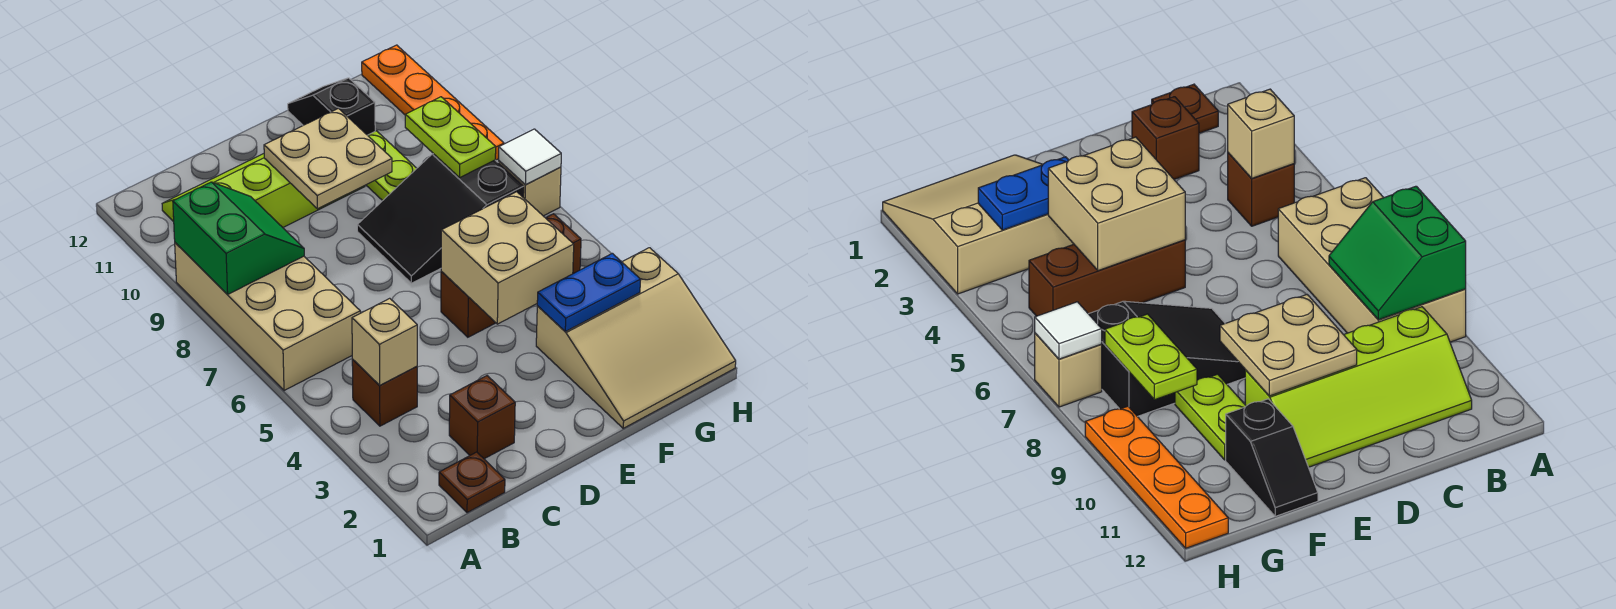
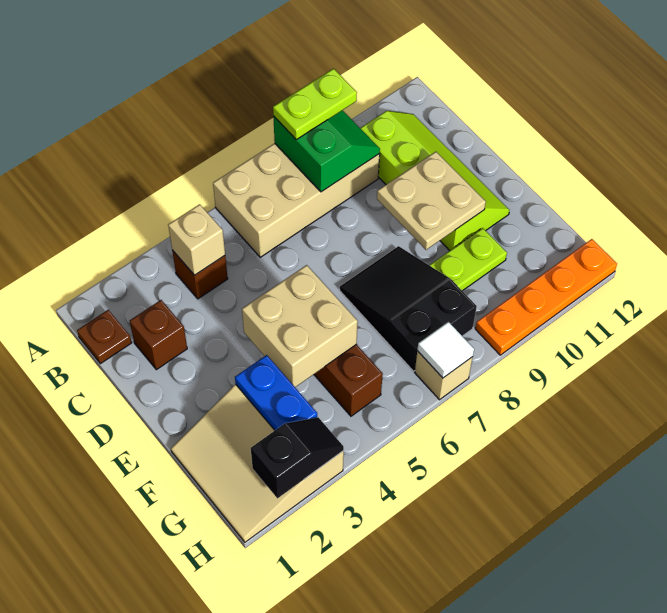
green 2x2 slope [173,182,304,295] -> green 2x2 slope turned to [273,110,380,192]
black 1x2 slope [288,78,375,135] -> black 1x2 slope moved to [251,417,344,498]
lime 1x2 plate [405,97,496,177] -> lime 1x2 plate moved to [273,69,357,139]

